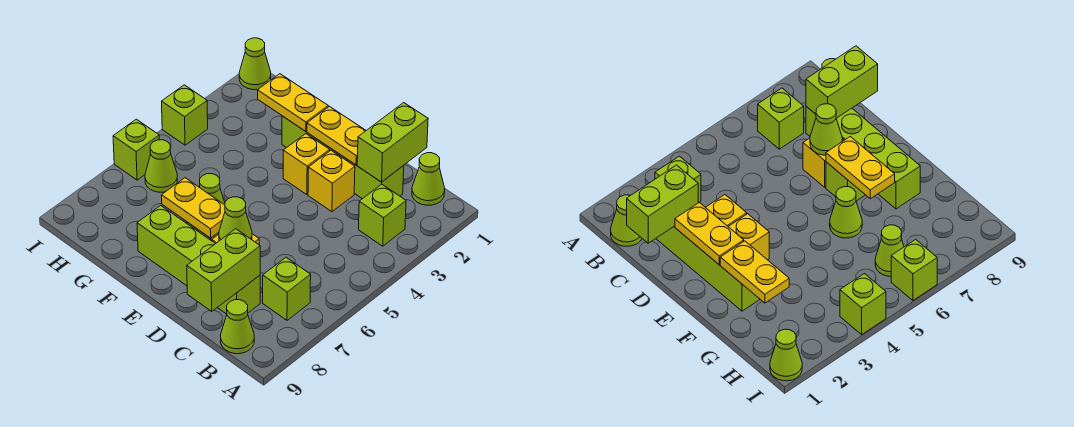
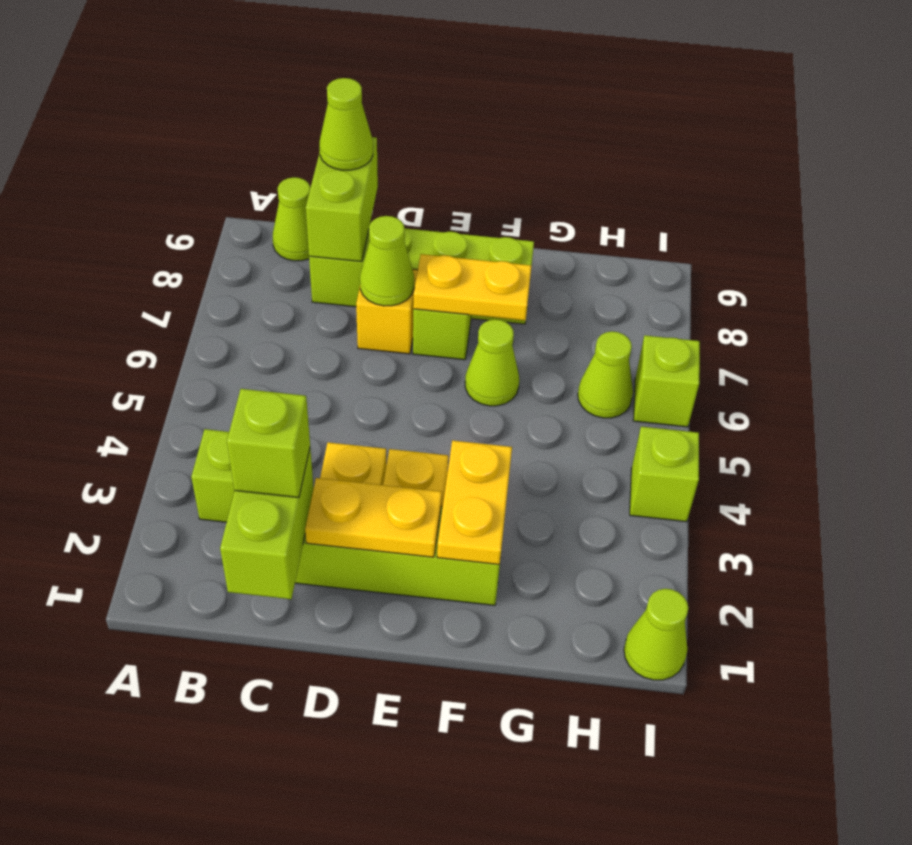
lime 1x1 cone [412,153,445,205] -> lime 1x1 cone moved to [319,78,373,170]
lime 1x1 brick [263,258,311,320] -> lime 1x1 brick moved to [227,389,310,497]
yellow 1x2 plate [258,74,328,131] -> yellow 1x2 plate turned to [437,440,512,565]

